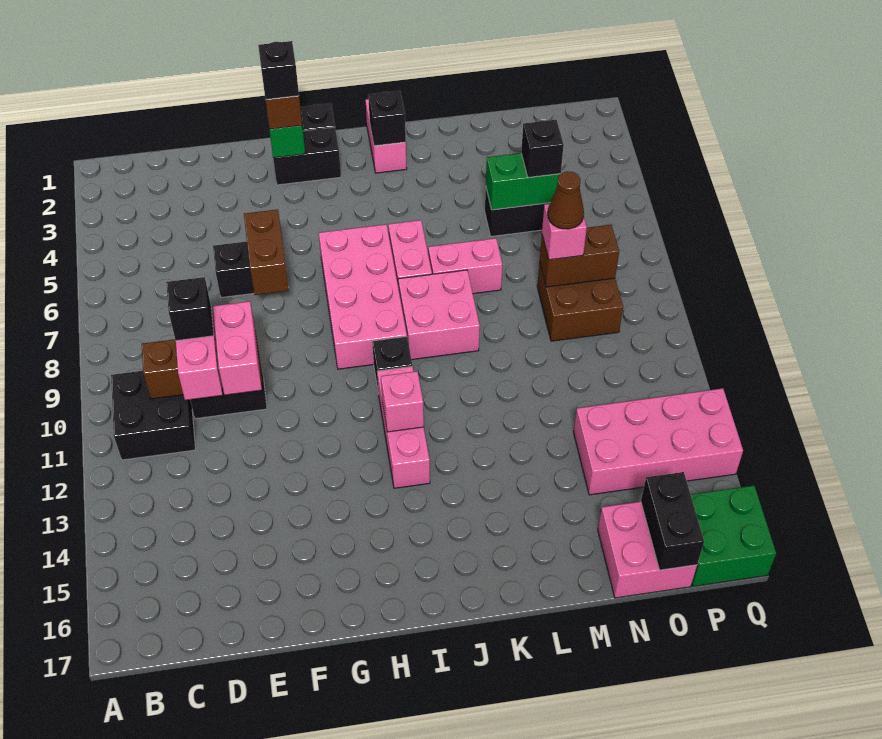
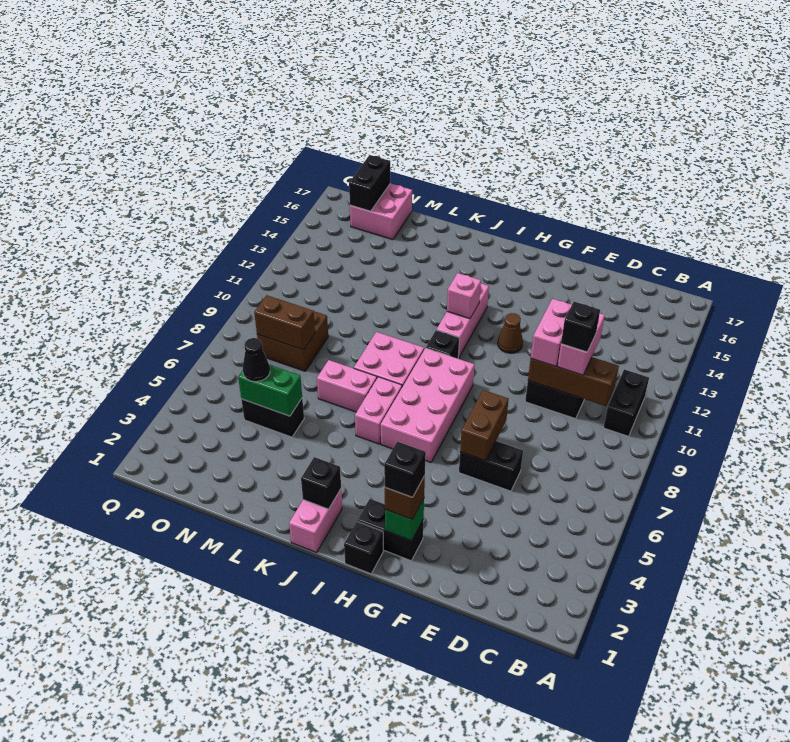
black 2x2 brick [111,371,196,460] -> black 1x2 brick [603,369,649,436]
black 1x1 brick [521,120,564,178] -> black 1x1 cone [243,338,270,382]
pink 1x1 brick [542,204,587,260] -> none
brown 1x1 cone [548,171,584,229] -> brown 1x1 cone moved to [498,313,523,353]
pink 2x4 brick [574,388,743,495] -> none
green 2x2 brick [691,486,776,586] -> none

